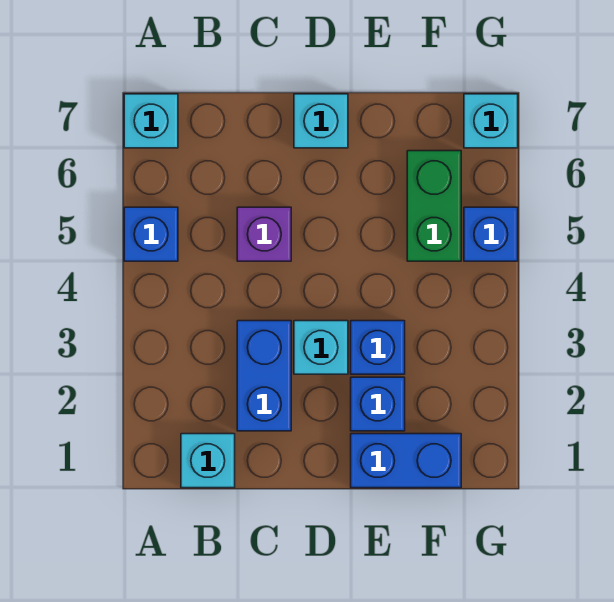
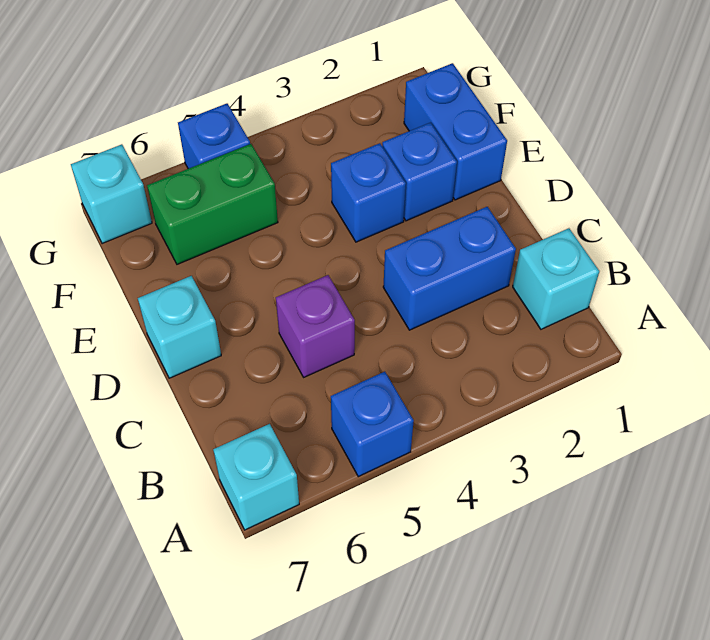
cyan 1x1 brick [294,321,348,374] -> none

